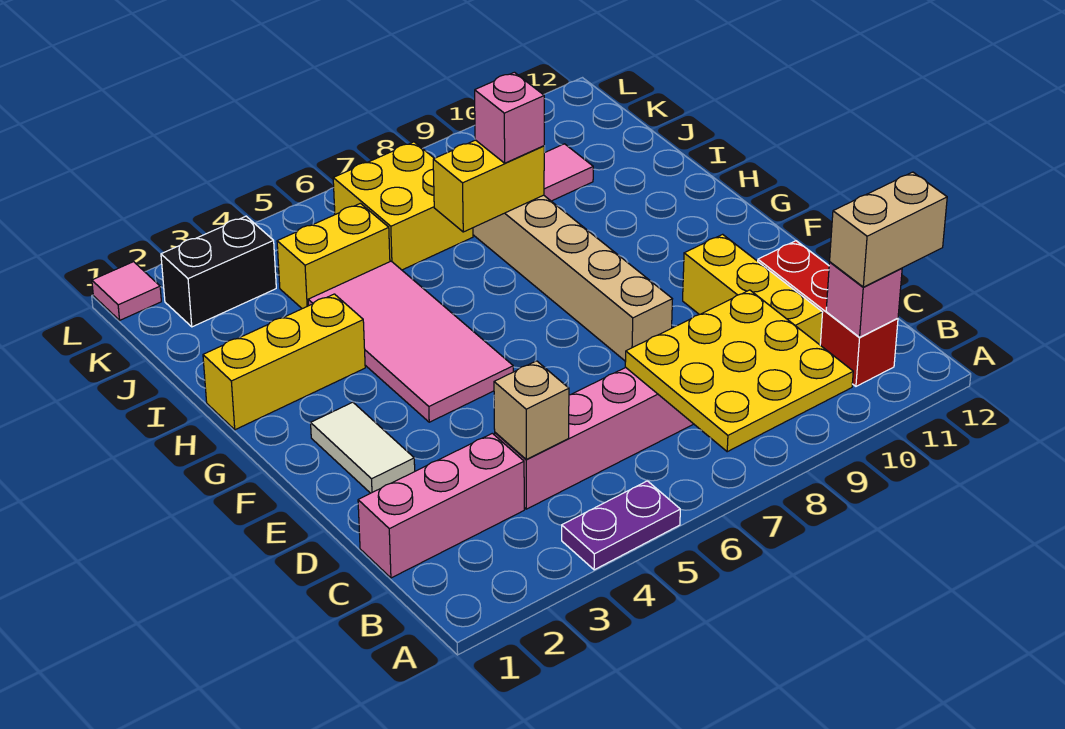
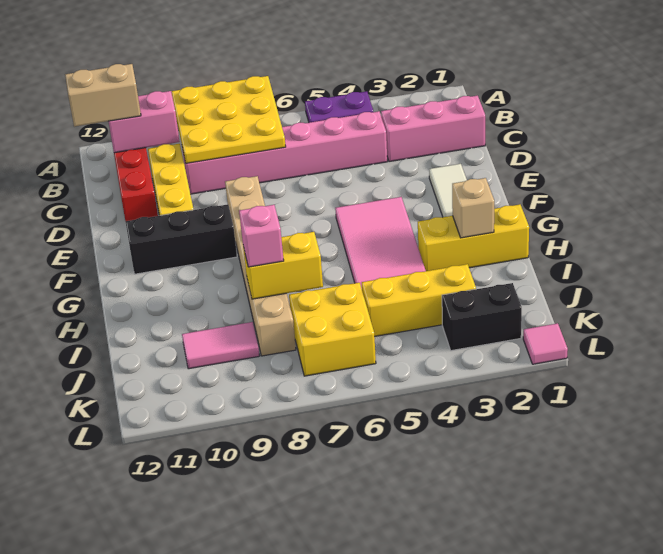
pink 1x1 brick [826,262,902,337] -> pink 1x2 brick [109,91,180,153]
tan 1x1 brick [494,361,569,459] -> tan 1x1 brick moved to [452,178,494,238]
none -> black 1x3 brick [125,204,237,274]
yellow 1x2 brick [277,203,390,309] -> yellow 1x3 brick [362,264,476,337]

